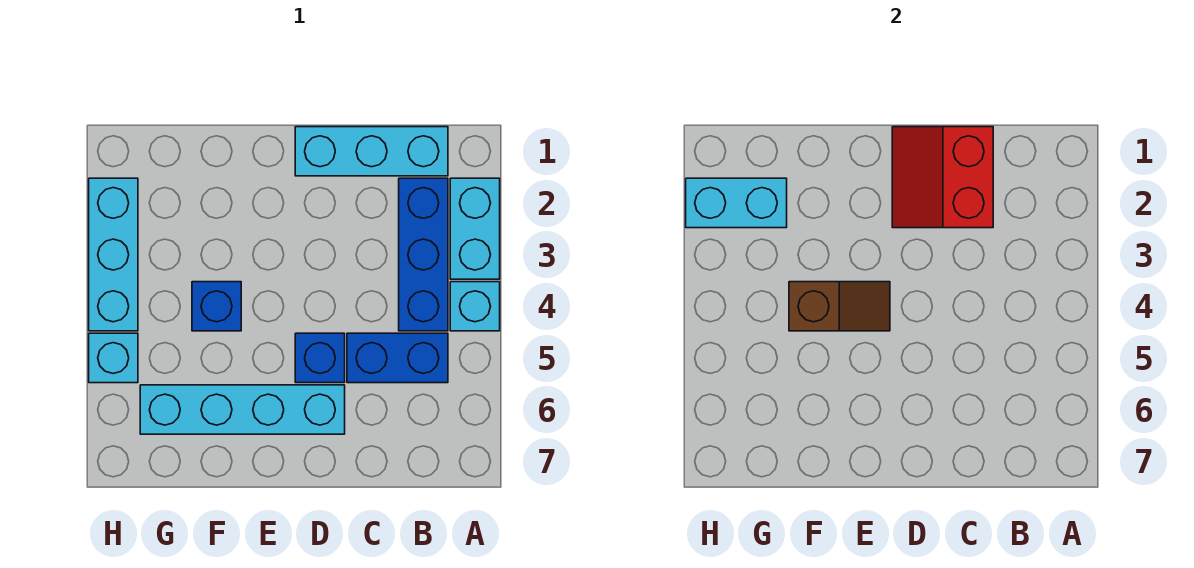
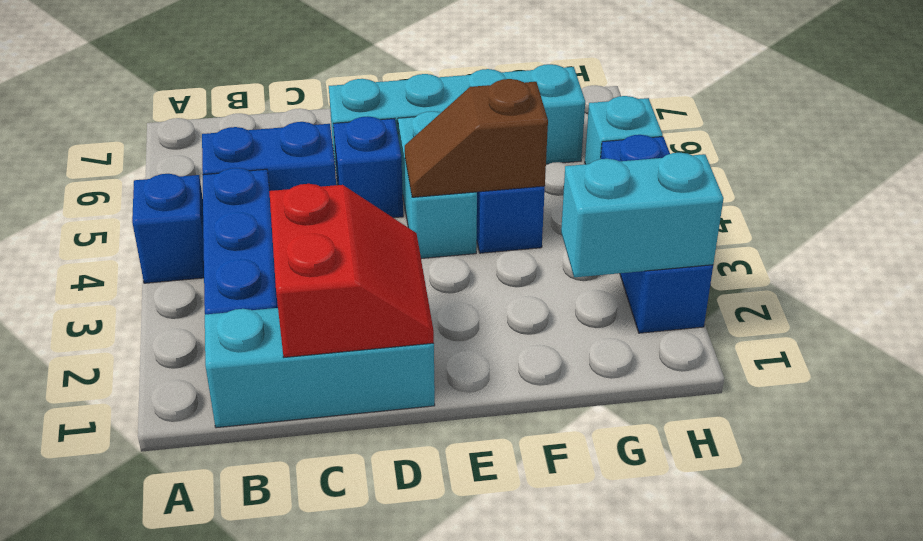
cyan 1x2 brick [450,178,500,279] -> cyan 1x2 brick moved to [398,111,477,259]
cyan 1x1 brick [450,282,500,331] -> blue 1x1 brick [132,174,204,283]
cyan 1x3 brick [89,178,138,331] -> blue 1x3 brick [601,135,713,333]

